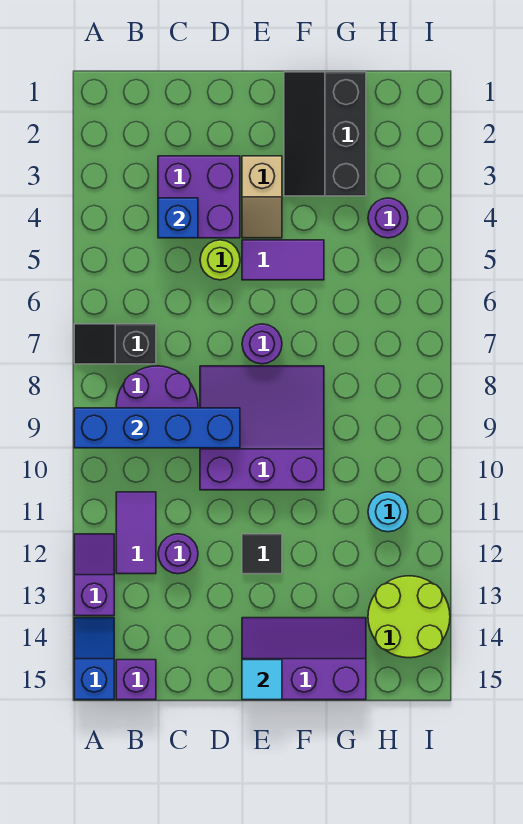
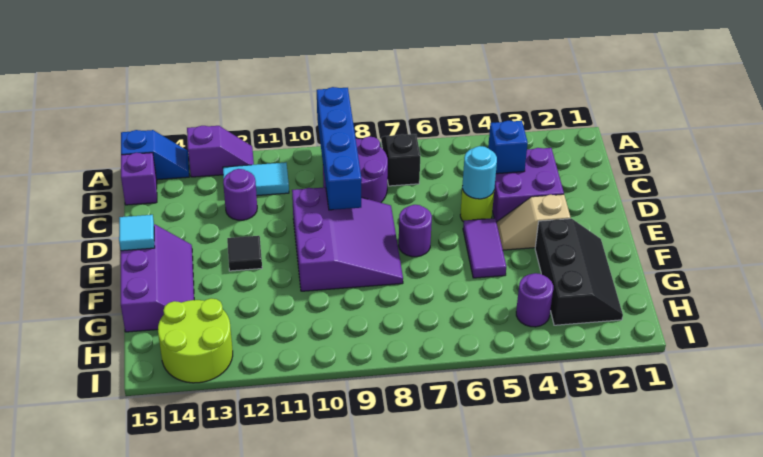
purple 1x2 tile [116,492,156,574] -> cyan 1x2 tile [223,163,289,196]
black 2x3 slope [284,72,366,196] -> black 2x3 slope turned to [535,219,623,325]
cyan 1x1 round brick [368,492,408,532] -> cyan 1x1 round brick moved to [462,146,497,199]

